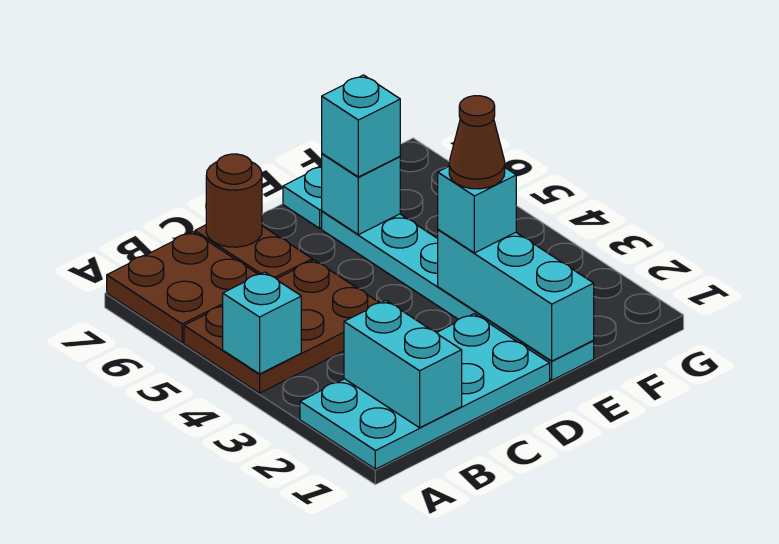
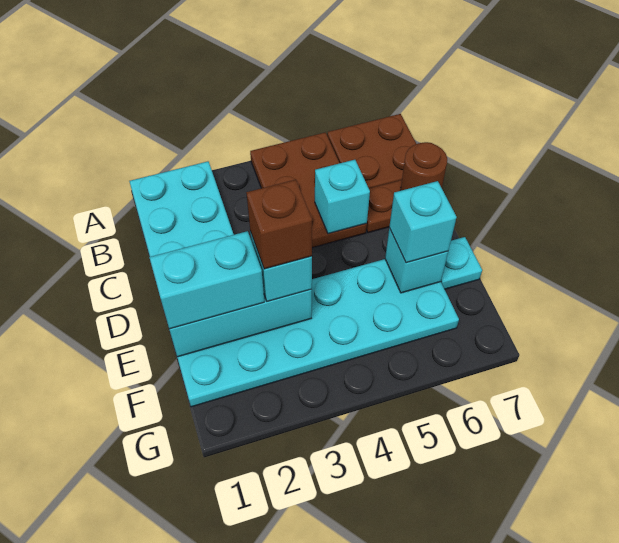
cyan 1x1 brick [223,272,301,374] -> cyan 1x1 brick moved to [315,160,370,234]
cyan 1x2 brick [344,301,462,428] -> cyan 1x2 brick moved to [149,231,264,329]
cyan 1x6 plate [322,211,594,380] -> cyan 2x6 plate [177,259,459,407]
brown 1x1 cone [449,96,505,189] -> brown 1x1 brick [246,180,312,269]

